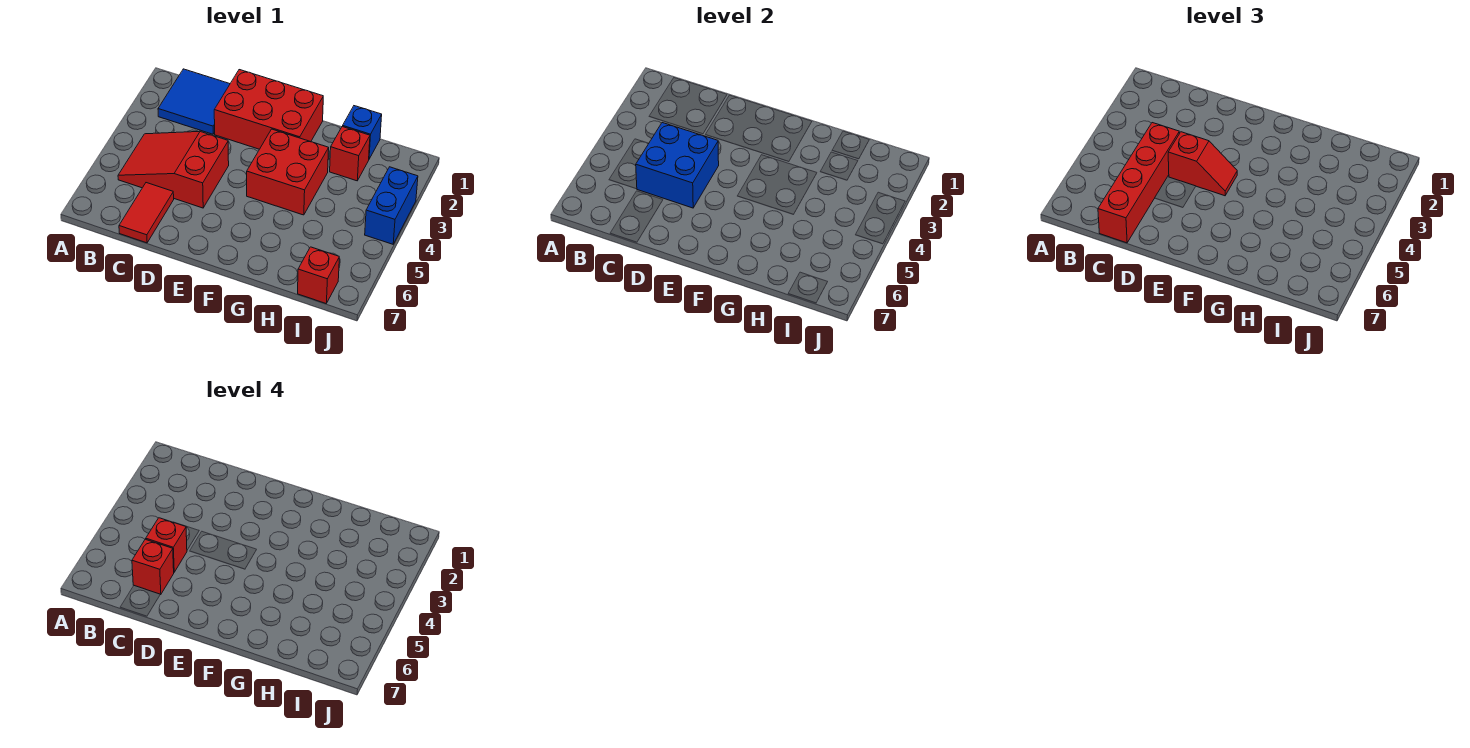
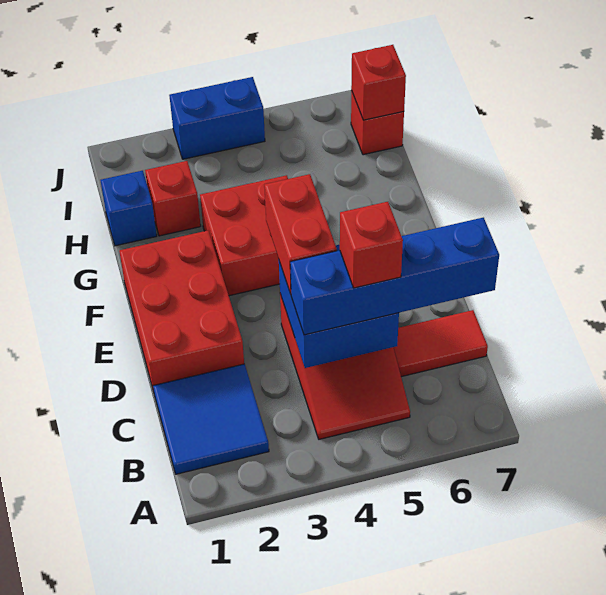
red 1x4 brick [1098,123,1179,243] -> blue 1x4 brick [290,218,499,335]
red 1x1 brick [132,539,174,595] -> red 1x1 brick moved to [351,45,406,120]
red 1x2 slope [1168,132,1237,196] -> red 1x2 brick [264,174,337,294]

